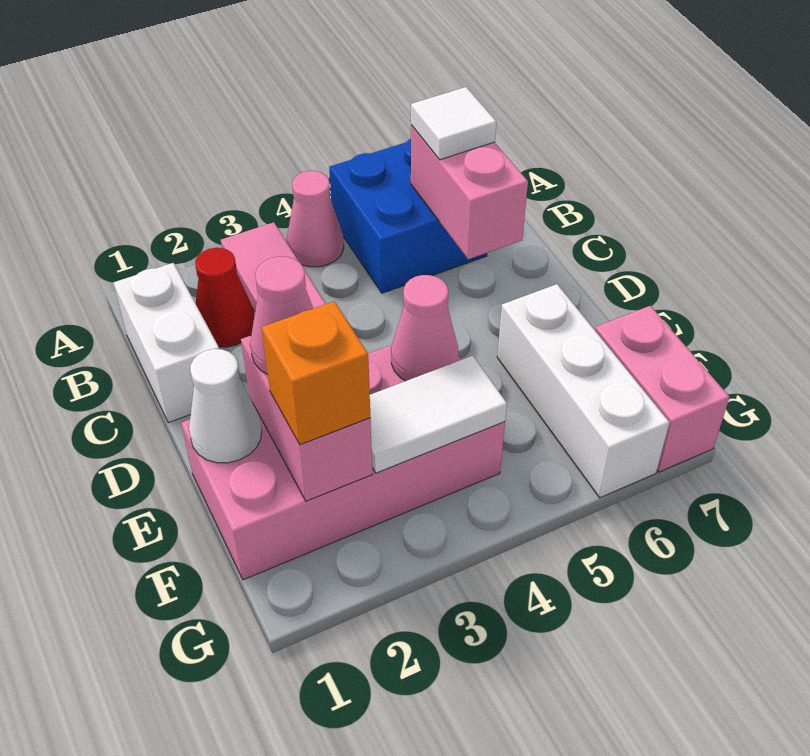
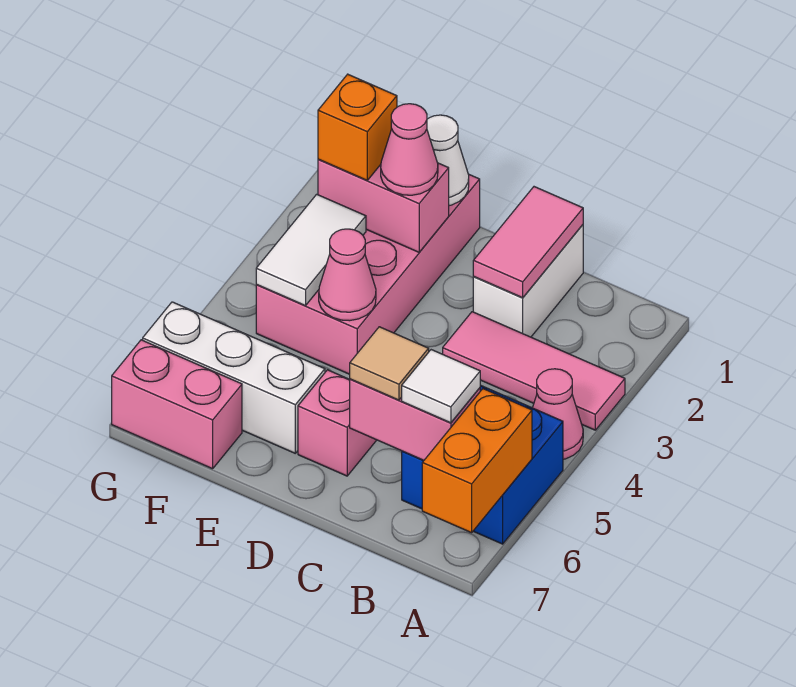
none -> orange 1x2 brick [422,389,532,533]
white 1x2 brick [114,263,219,423] -> white 1x2 brick turned to [473,225,583,337]
red 1x1 cone [195,248,255,347] -> none
none -> pink 1x2 tile [473,187,583,298]
none -> tan 1x1 tile [350,327,429,400]
none -> pink 1x1 brick [298,370,376,476]

